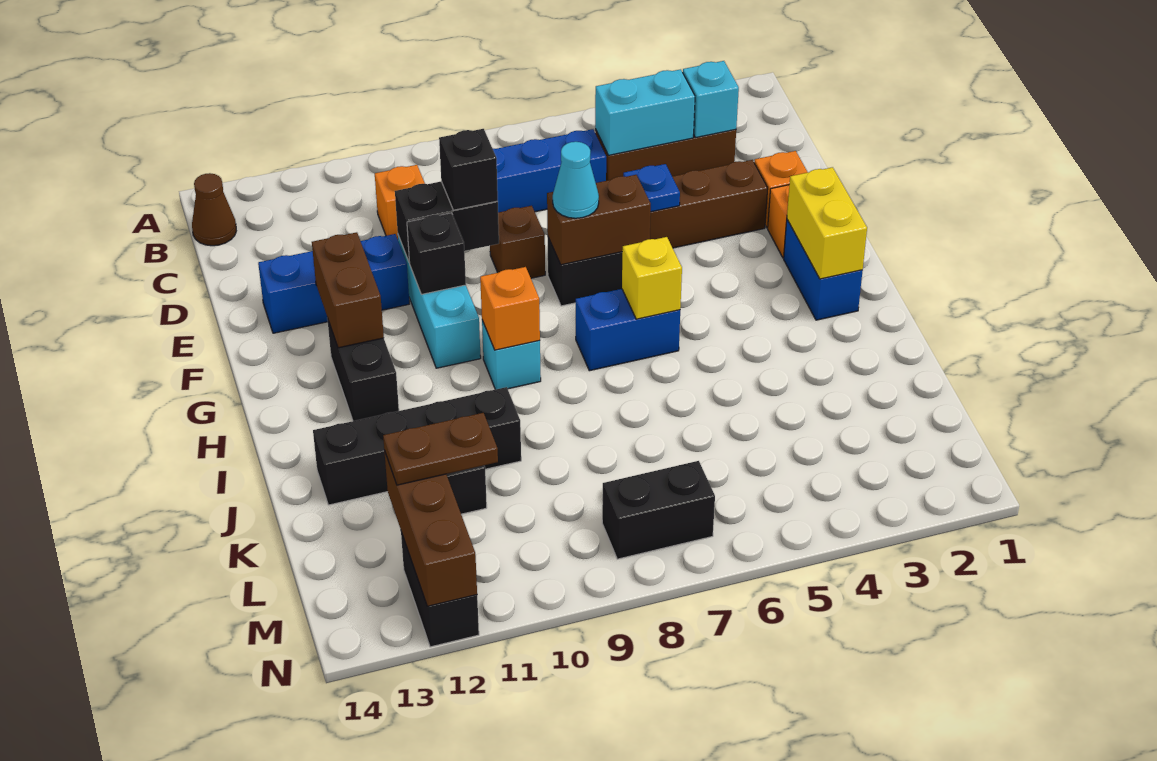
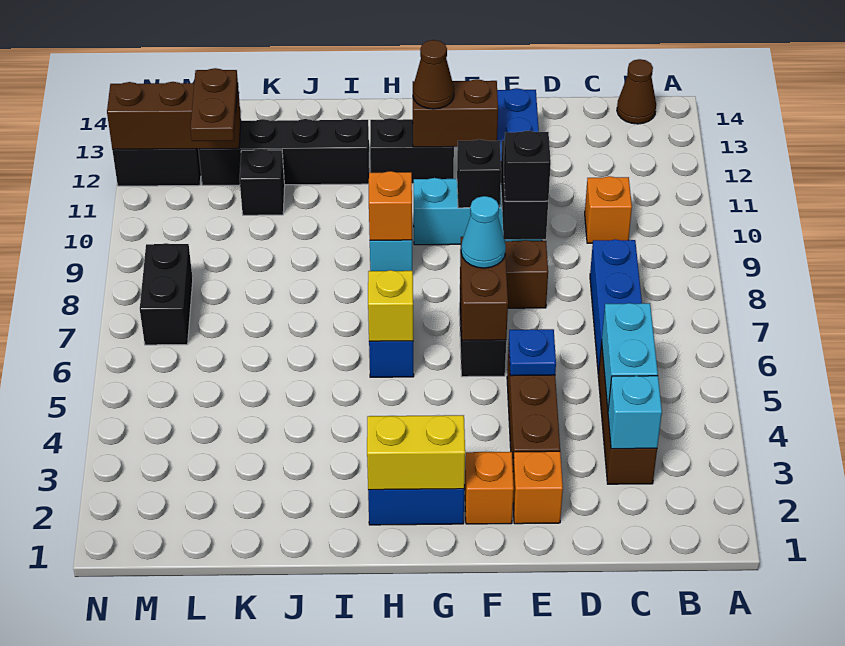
none -> brown 1x1 cone [413,40,454,109]
black 1x4 brick [313,387,521,505] -> black 1x4 brick turned to [198,119,369,185]

